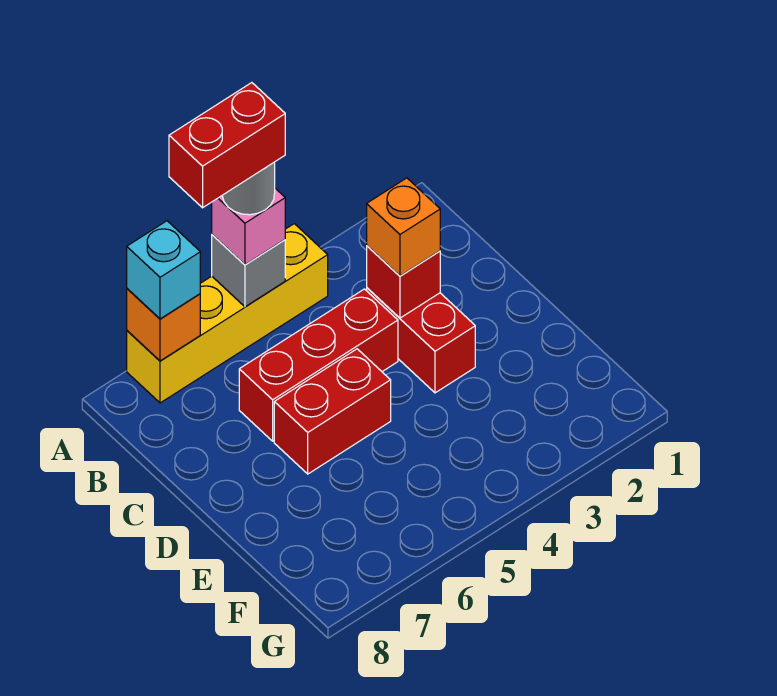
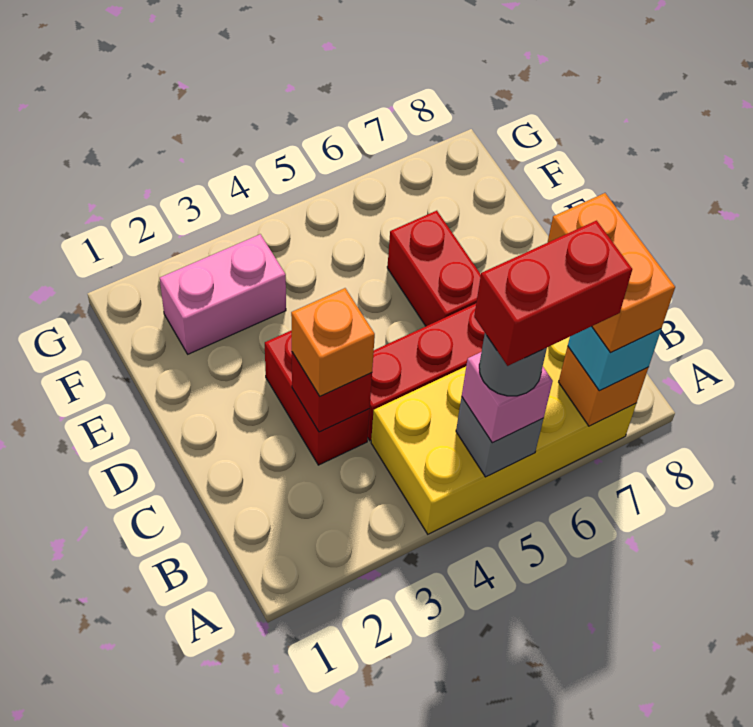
yellow 1x4 brick [127,224,328,403] -> yellow 2x4 brick [371,337,636,534]
none -> orange 1x2 brick [548,193,675,352]
red 1x2 brick [274,349,391,474] -> red 1x2 brick turned to [387,211,481,326]
none -> pink 1x2 brick [160,234,286,354]

